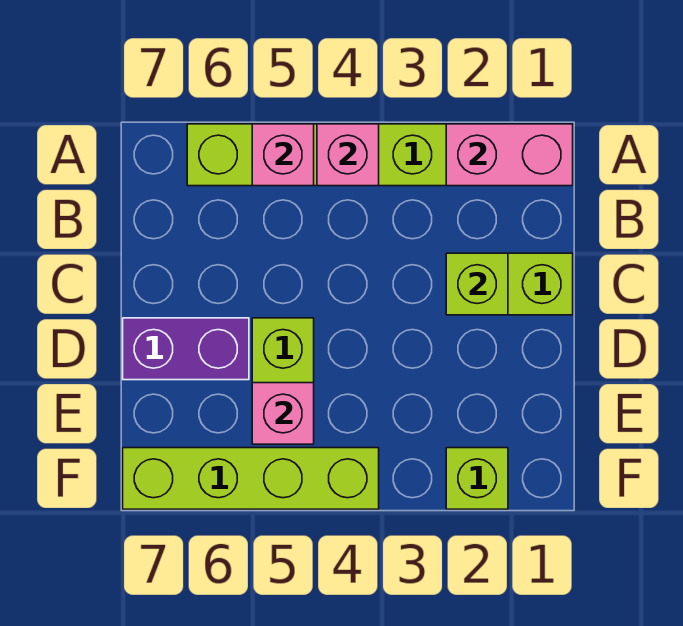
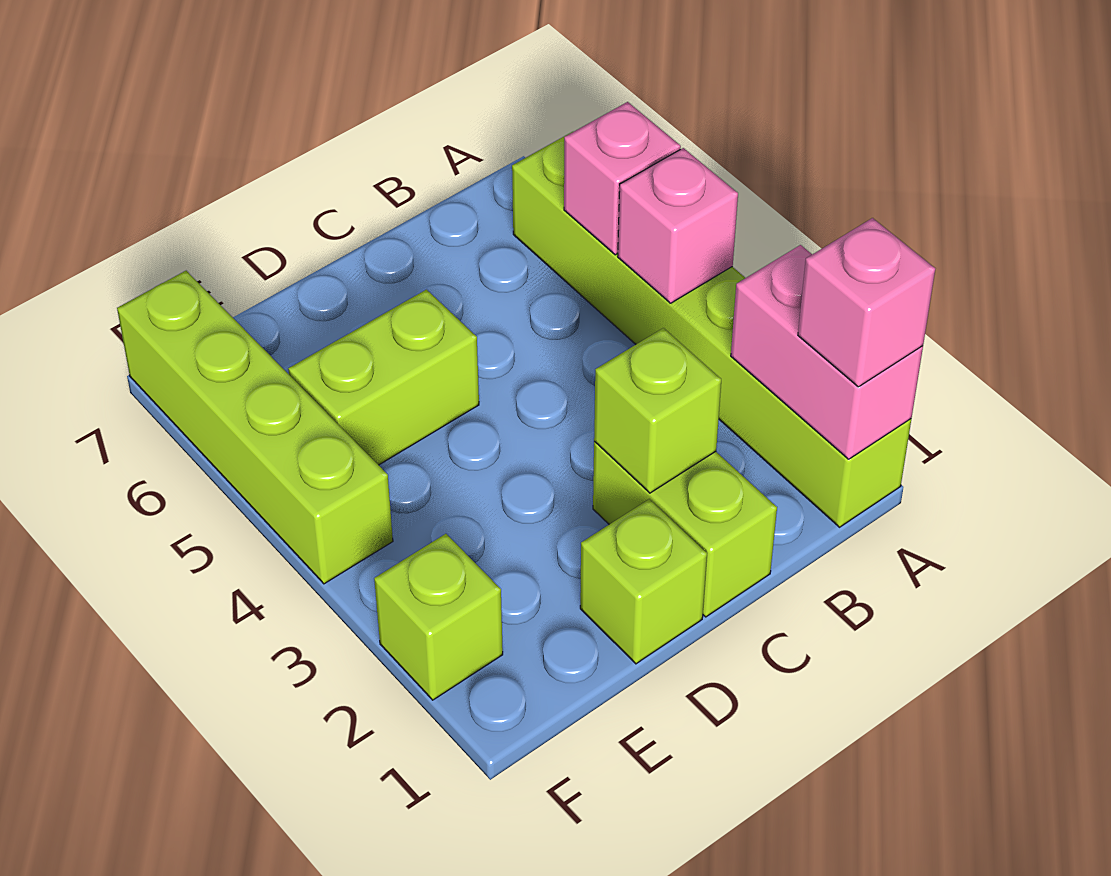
none -> lime 1x1 brick [580,499,707,664]
purple 1x2 brick [123,318,249,380] -> none
pink 1x1 brick [252,383,314,444] -> pink 1x1 brick moved to [798,218,935,387]

